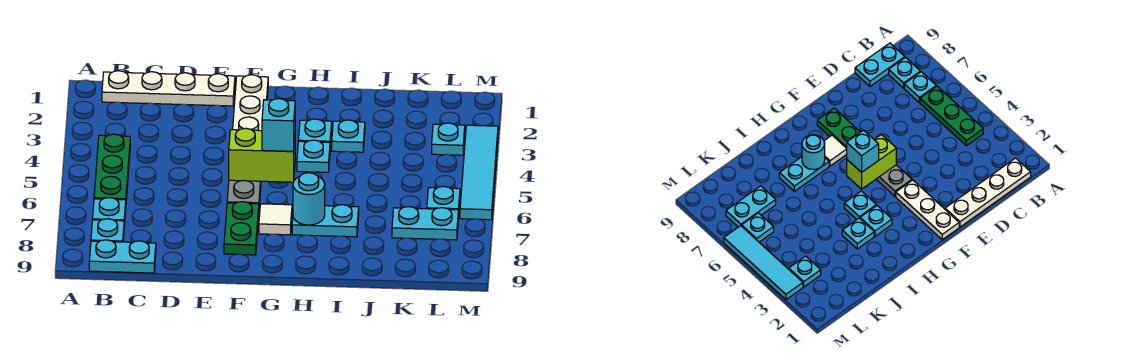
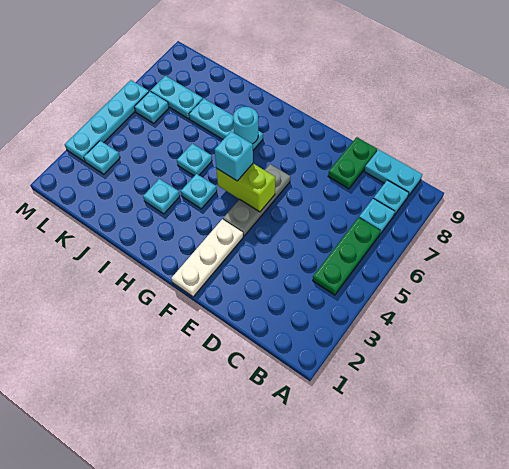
white 1x4 plate [102,71,235,106] -> none
green 1x2 plate [224,202,259,255] -> green 1x2 plate moved to [328,137,377,189]
white 1x1 tile [259,204,292,235] -> none
cyan 1x1 plate [298,119,332,147] -> cyan 1x1 plate moved to [177,144,212,176]
cyan 1x2 plate [292,205,359,237] -> cyan 1x3 plate [189,99,263,150]
cyan 1x4 tile [460,125,498,220] -> cyan 1x4 plate [65,80,149,162]

